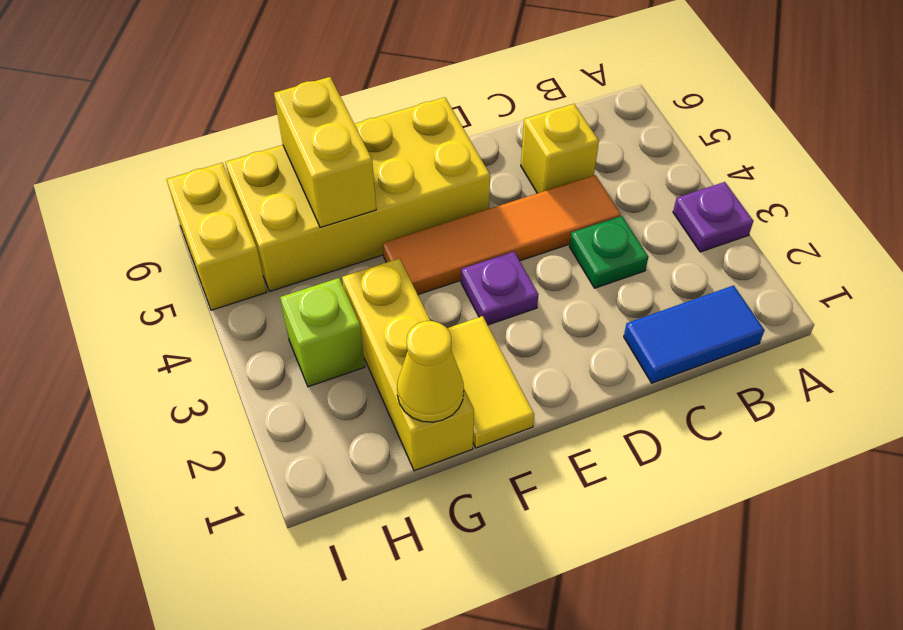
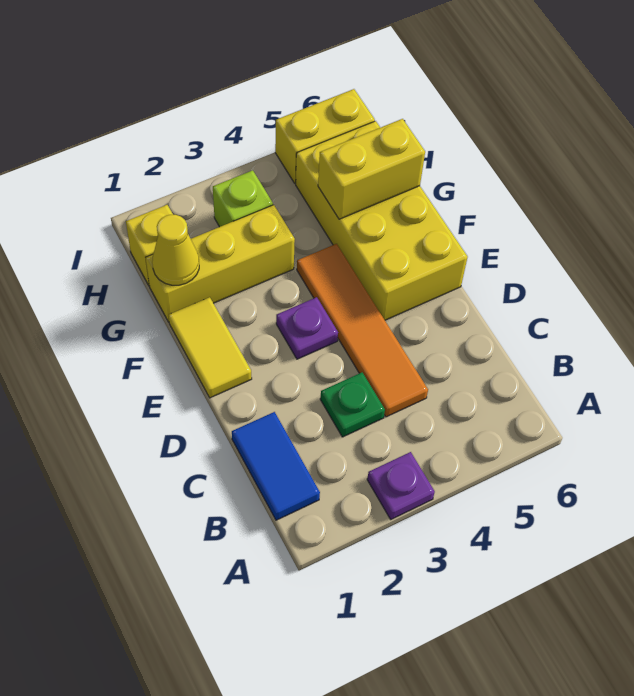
yellow 1x1 brick [521,104,599,193] -> yellow 1x1 brick moved to [126,205,173,285]
yellow 1x2 tile [447,316,534,448] -> yellow 1x2 tile turned to [168,297,252,398]

